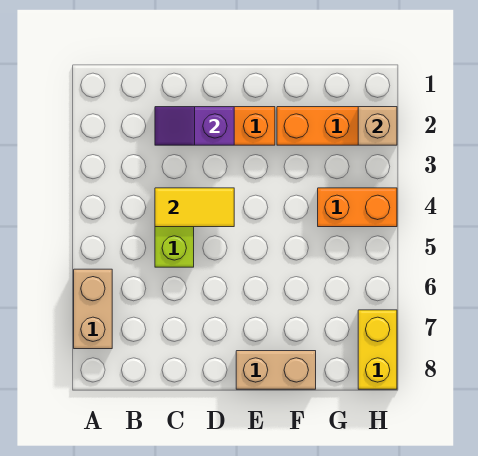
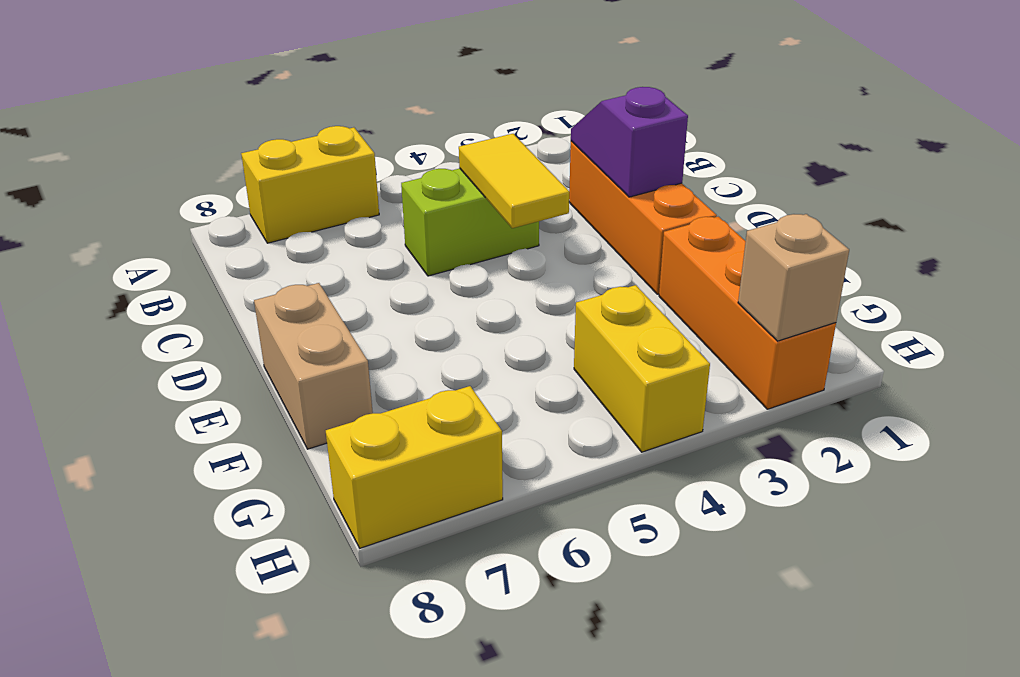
tan 1x2 brick [74,269,112,349] -> yellow 1x2 brick [241,126,379,243]
orange 1x2 brick [318,188,397,227] -> yellow 1x2 brick [574,285,710,452]

